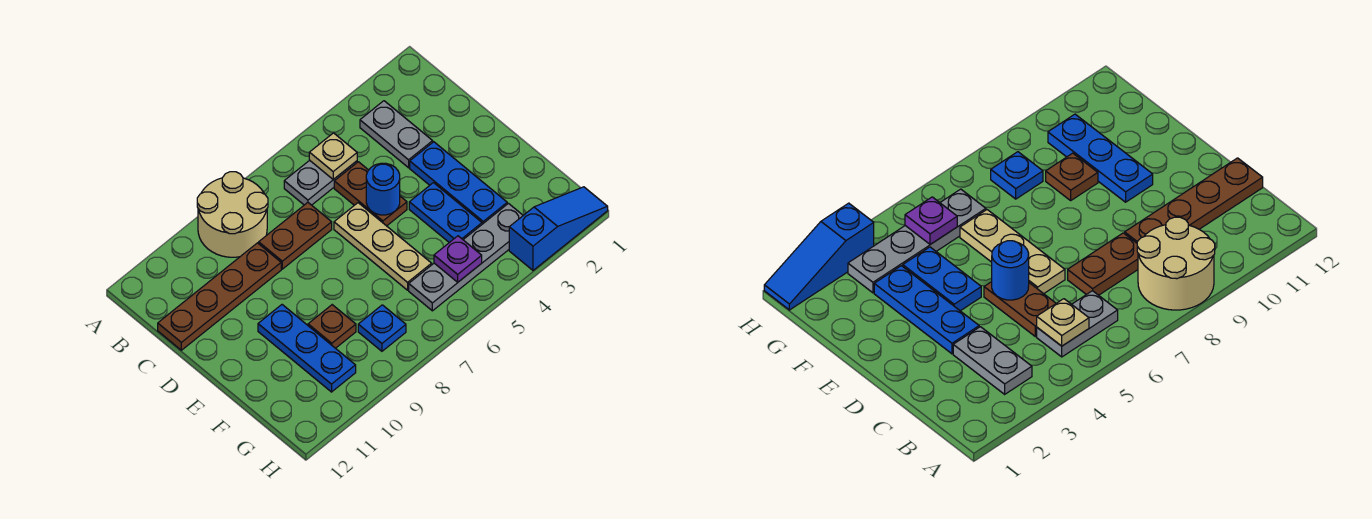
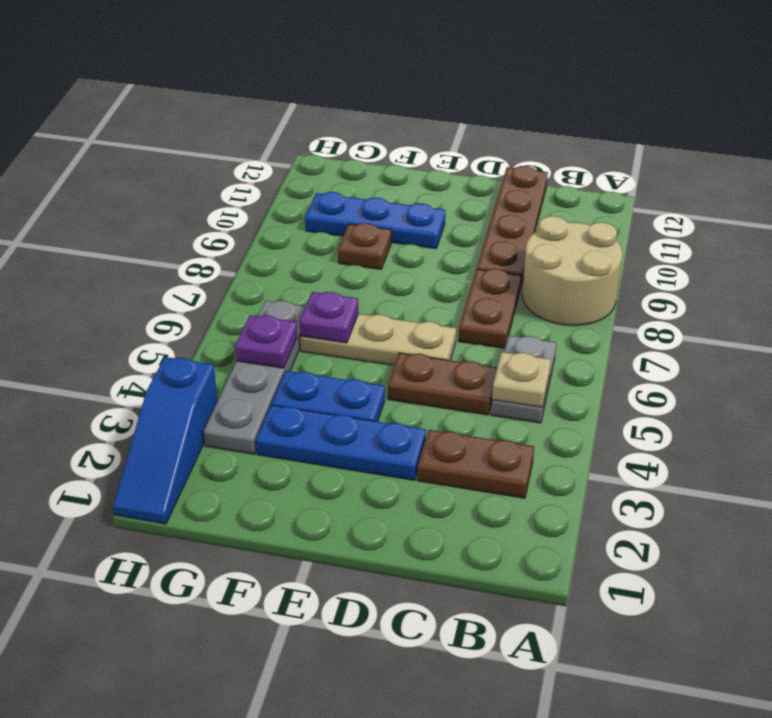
grey 1x2 plate [360,101,433,168] -> brown 1x2 plate [417,430,534,498]
blue 1x1 round brick [366,163,400,215] -> none
none -> purple 1x1 plate [299,292,359,343]
blue 1x1 plate [358,305,406,351] -> none

